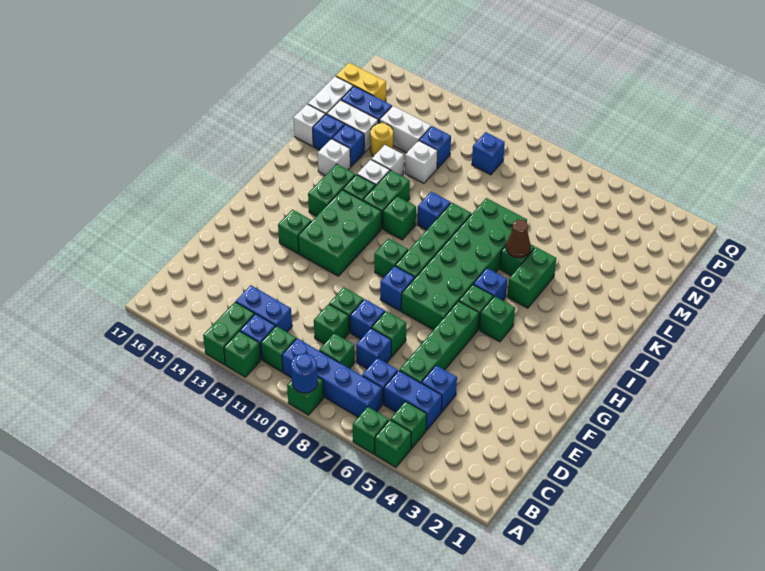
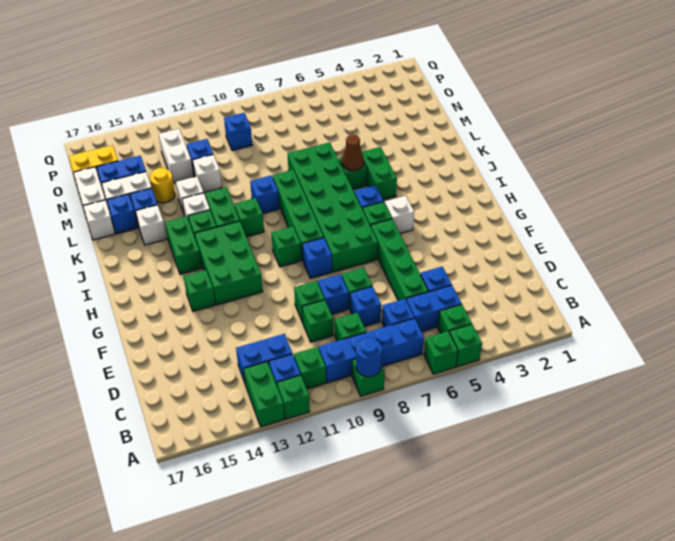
green 1x1 brick [479,296,515,342] -> white 1x1 brick [385,196,414,233]
white 1x2 brick [380,106,431,153] -> white 1x2 brick turned to [159,129,194,183]

